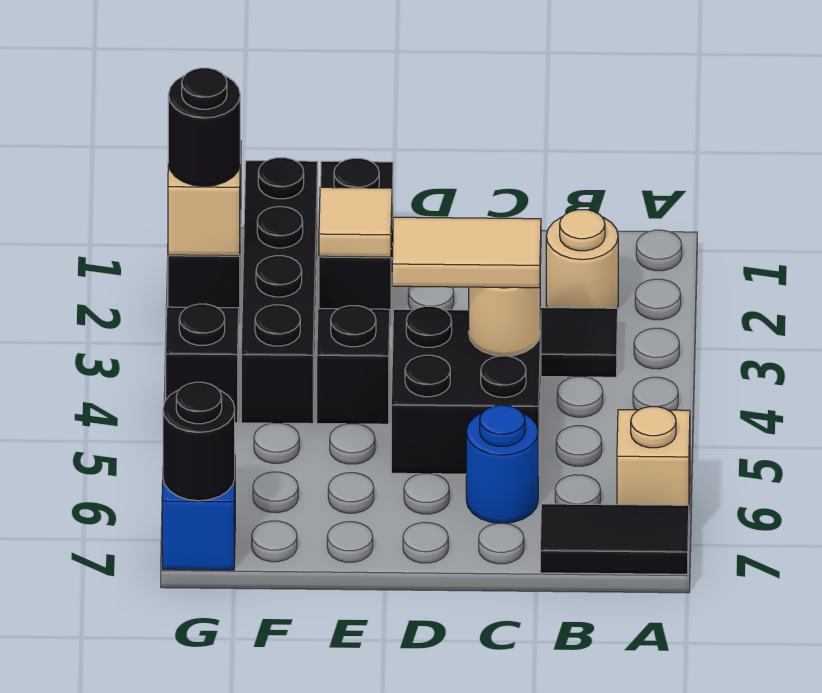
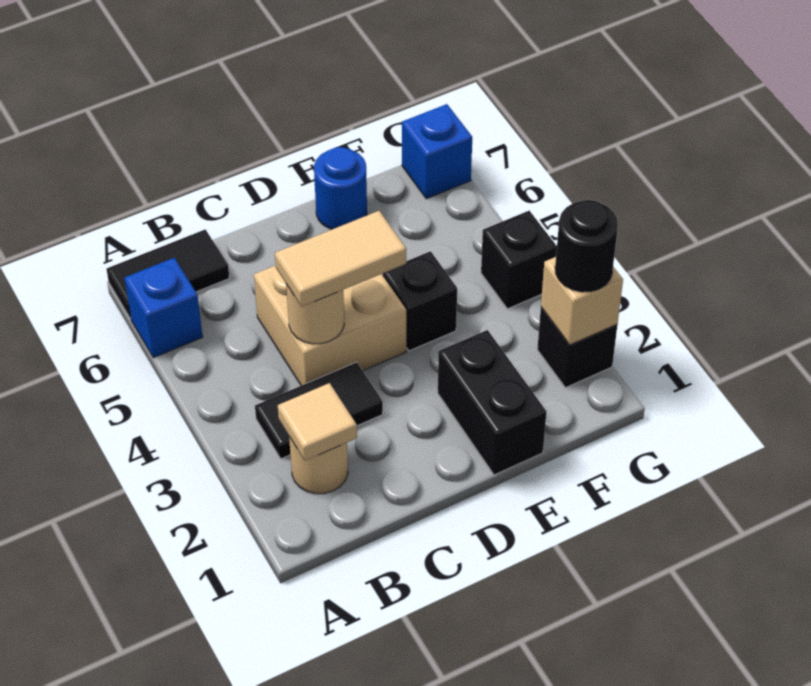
tan 1x1 brick [617,407,690,505] -> blue 1x1 brick [124,258,203,358]
black 2x2 brick [391,306,541,475] -> tan 2x2 brick [254,265,406,386]
blue 1x1 round brick [466,405,538,523] -> blue 1x1 round brick moved to [314,147,367,229]
tan 1x1 tile [319,187,392,257] -> tan 1x1 tile moved to [278,383,357,461]
black 1x4 brick [241,158,318,424] -> none
black 1x1 round brick [163,382,235,501] -> none

